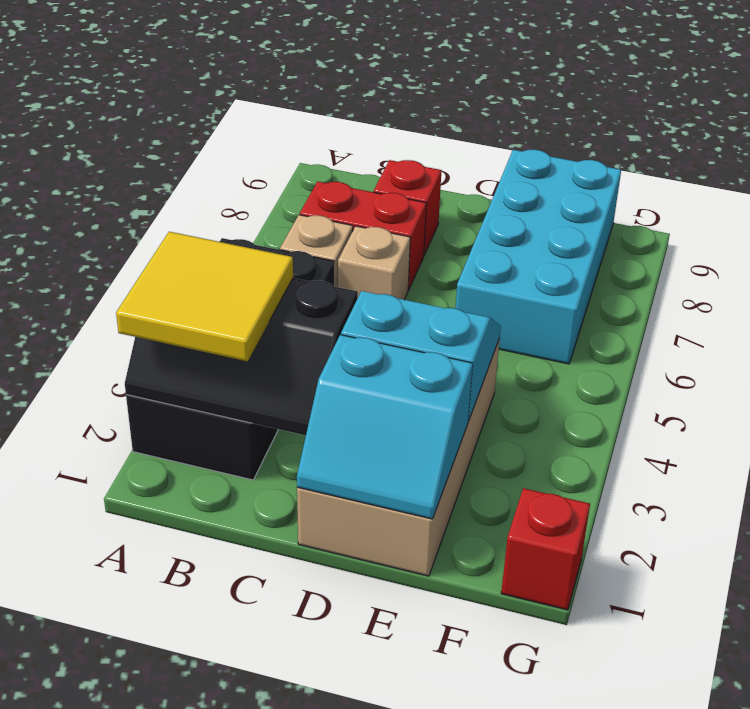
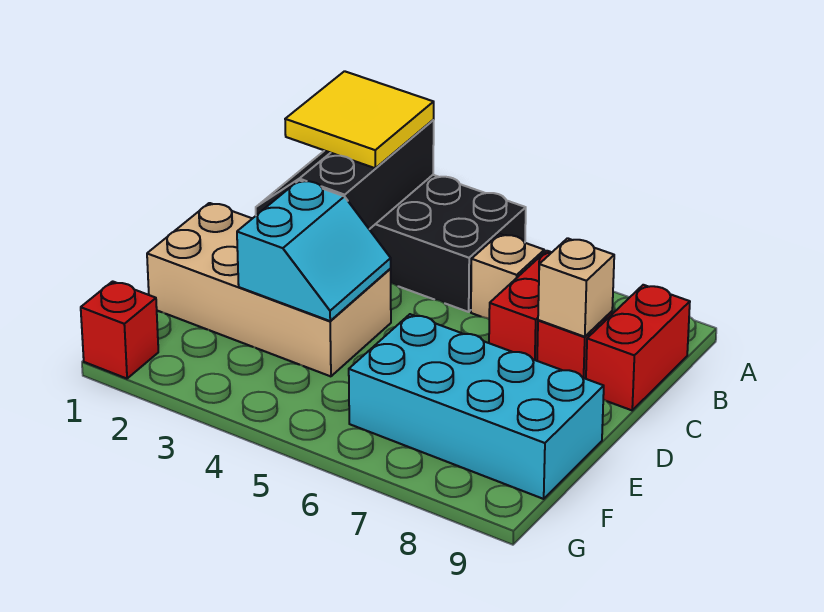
none -> red 1x2 brick [586,285,690,410]
tan 1x1 brick [338,226,410,300] -> tan 1x1 brick moved to [538,238,614,337]
cyan 2x2 slope [297,335,473,519] -> none

